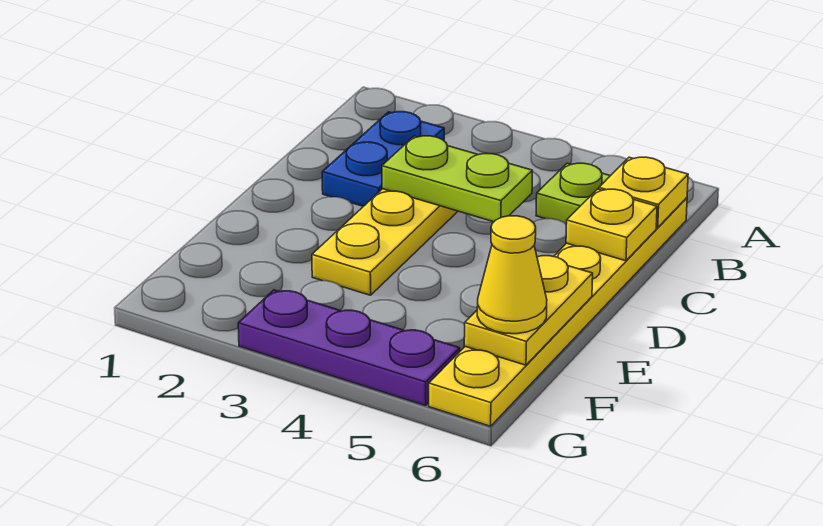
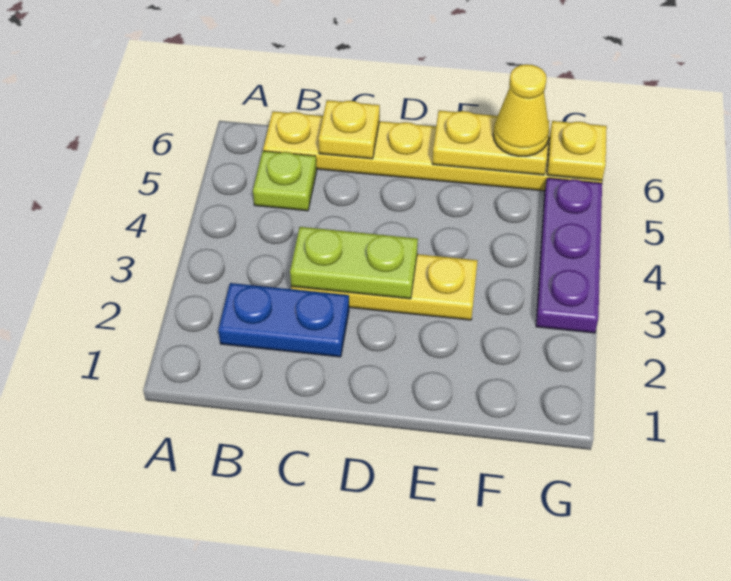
yellow 1x1 plate [599,157,688,228] -> yellow 1x1 plate moved to [547,121,607,180]
lime 1x2 plate [382,136,533,222] -> lime 1x2 plate turned to [290,227,418,299]

